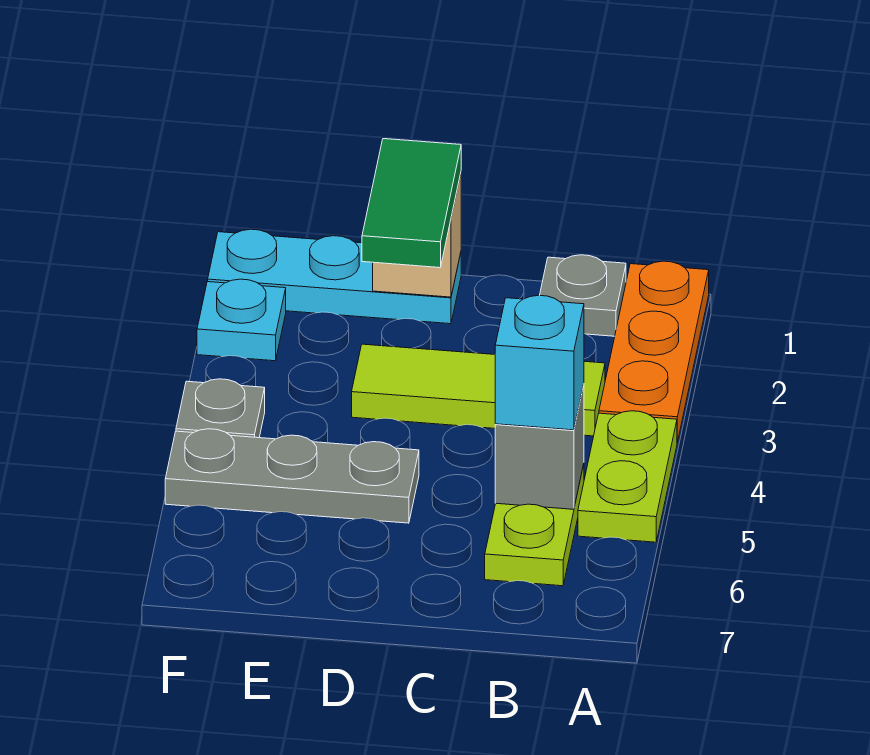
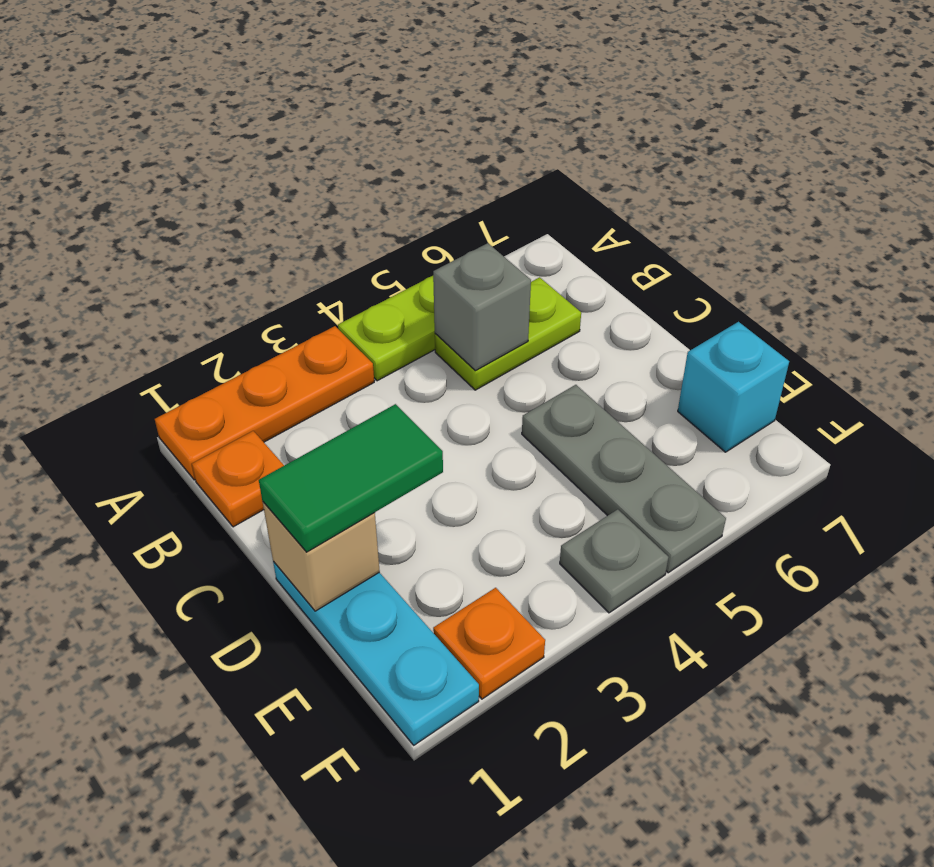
grey 1x1 plate [540,255,626,336] -> orange 1x1 plate [192,431,284,527]
lime 1x3 tile [352,344,605,436] -> none
cyan 1x1 brick [495,295,584,430] -> cyan 1x1 brick moved to [678,322,789,452]
cyan 1x1 plate [197,279,286,361] -> orange 1x1 plate [433,588,545,699]

